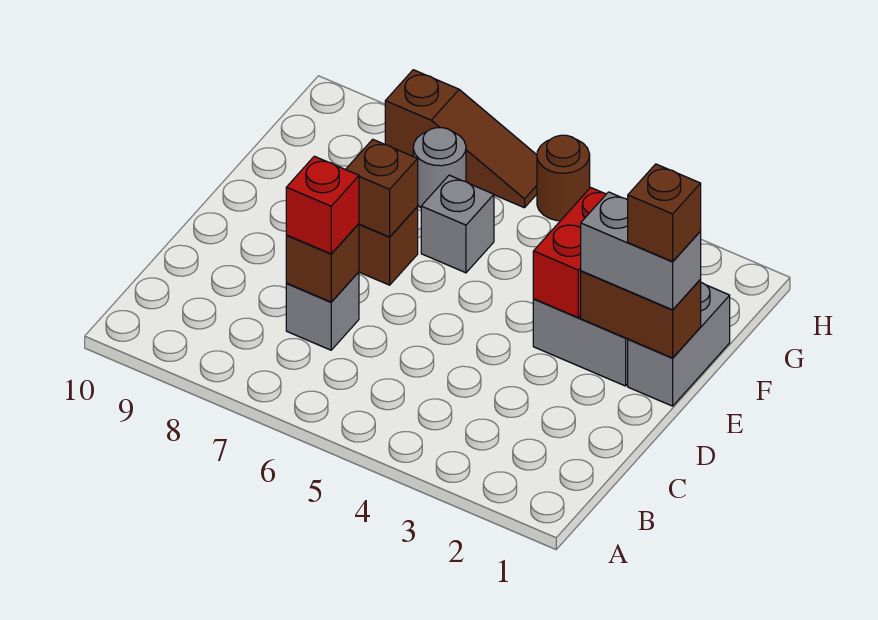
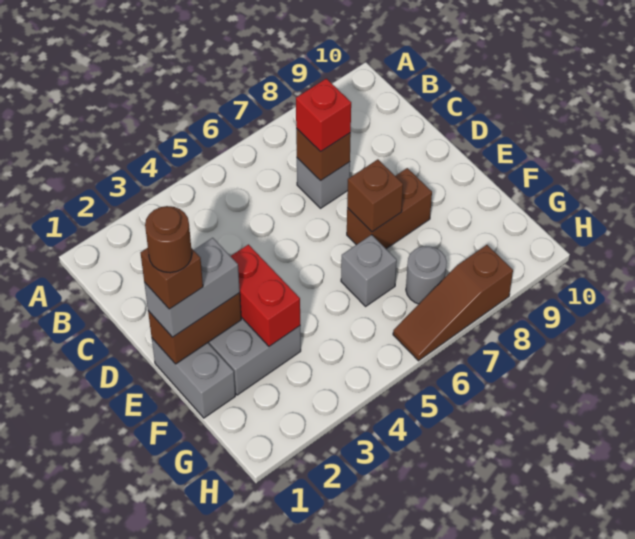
brown 1x1 round brick [537,135,590,221] -> brown 1x1 round brick moved to [145,206,192,273]

